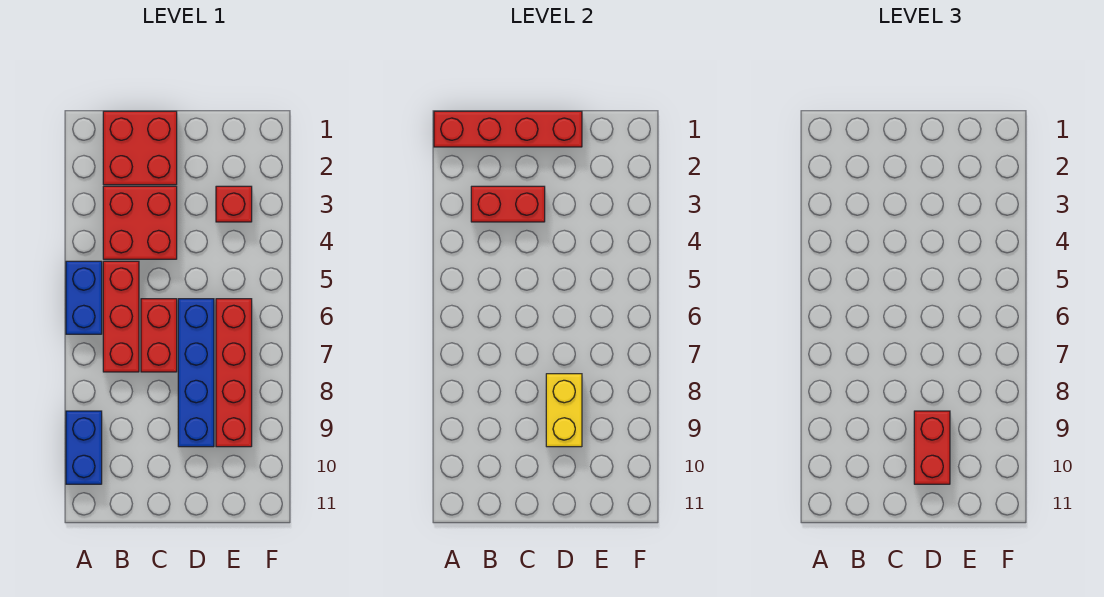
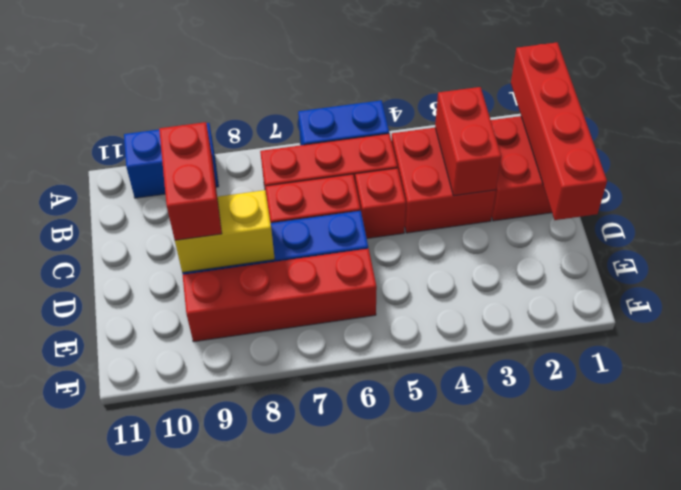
red 1x2 brick [914,411,950,484] -> red 1x2 brick turned to [159,122,222,240]
red 1x1 brick [216,186,252,222] -> red 1x1 brick moved to [355,168,406,239]

